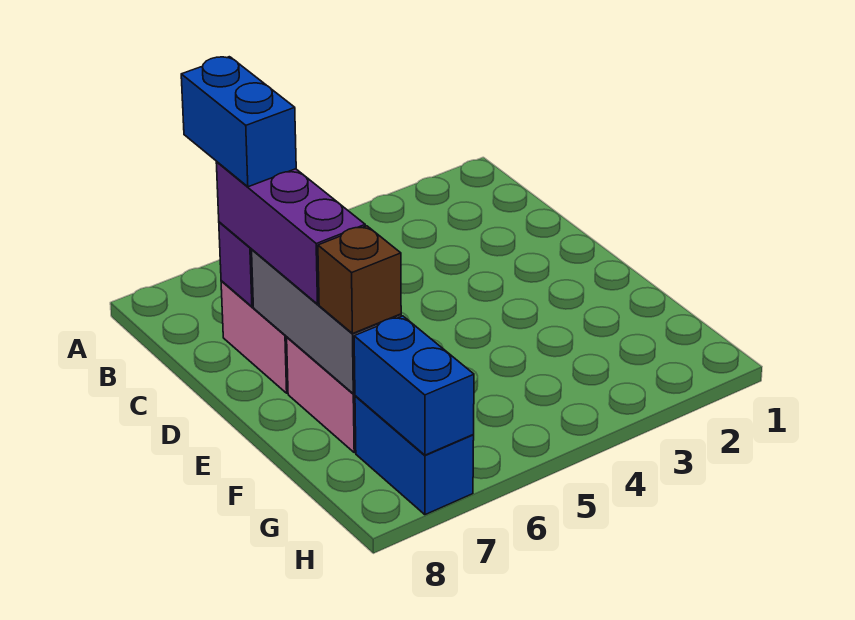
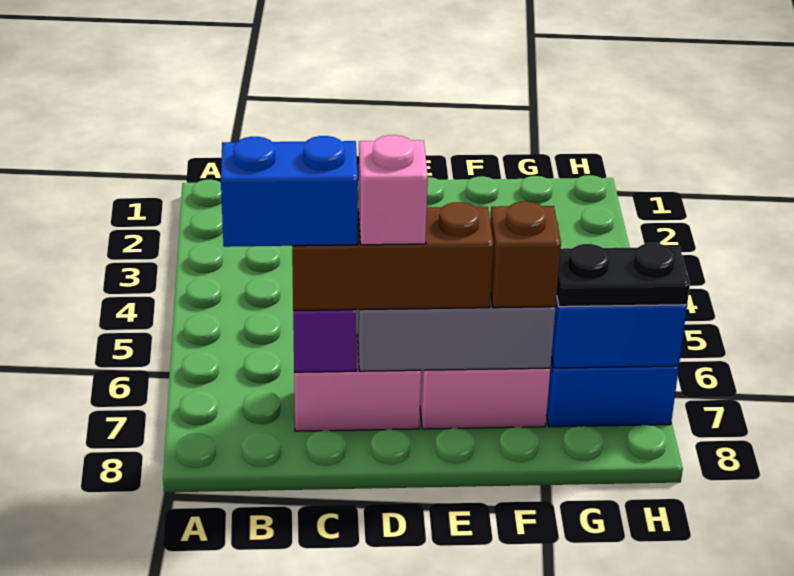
purple 1x3 brick [216,162,365,304] -> brown 1x3 brick [292,202,493,311]
none -> pink 1x1 brick [358,135,428,245]
none -> black 1x2 plate [557,243,690,307]

